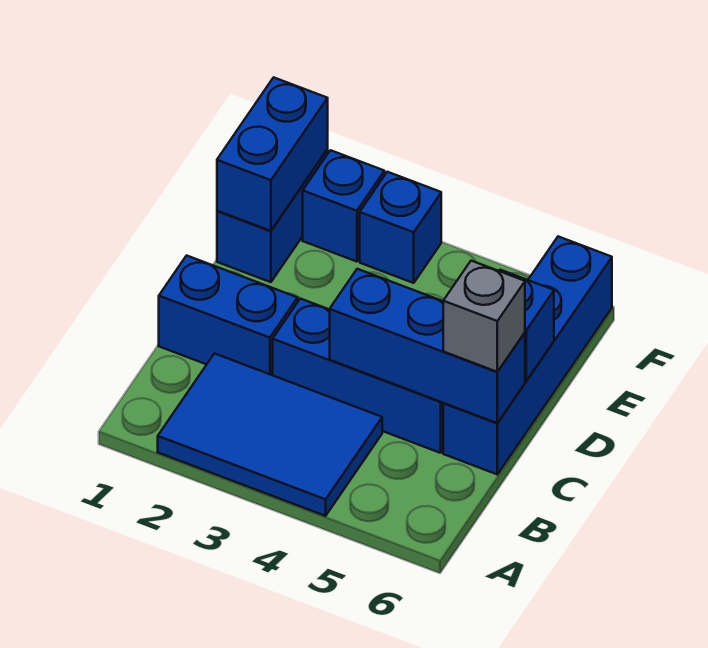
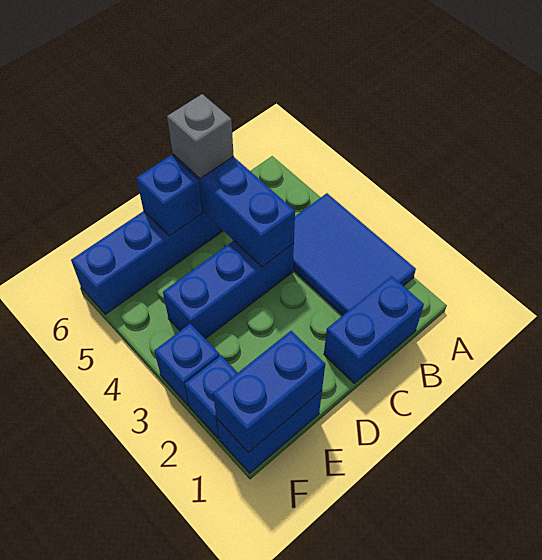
blue 1x2 brick [159,256,298,375] -> blue 1x2 brick turned to [324,276,424,383]
blue 1x3 brick [273,299,443,453] -> blue 1x3 brick turned to [163,241,294,339]

